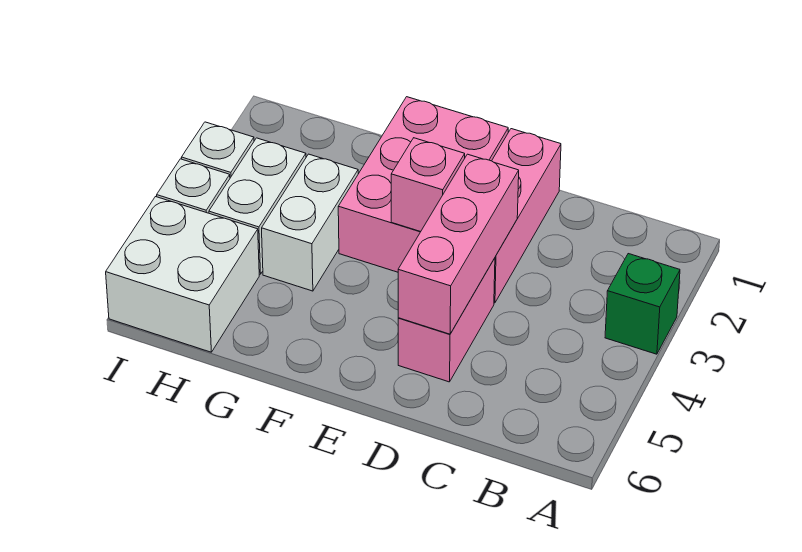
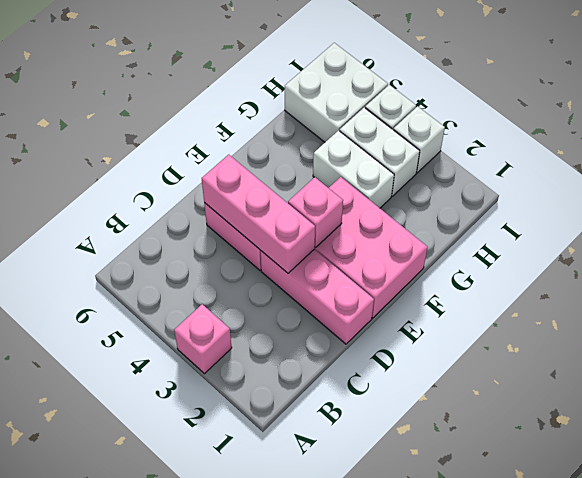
green 1x1 brick [605,254,680,354] -> pink 1x1 brick [174,304,232,374]

